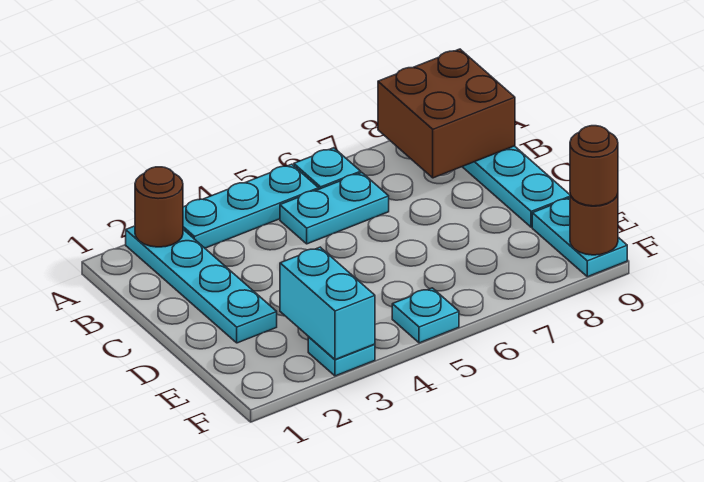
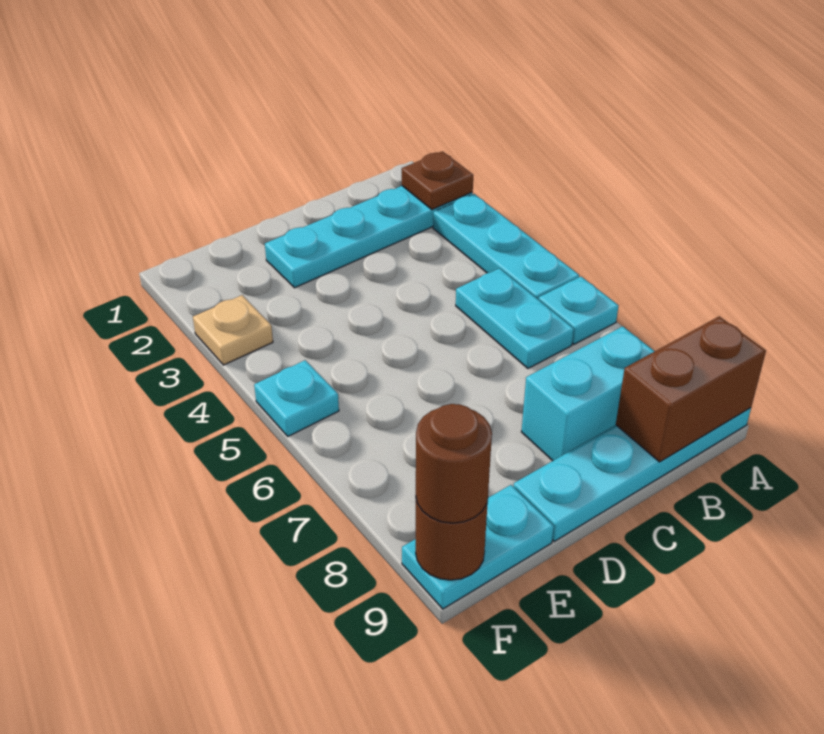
brown 1x1 round brick [135,167,183,247] -> brown 1x1 plate [402,151,473,209]
brown 2x2 brick [378,49,515,178] -> brown 1x2 brick [616,316,766,462]
cyan 1x2 brick [280,247,375,360] -> cyan 1x2 brick moved to [522,326,655,461]
cyan 1x1 plate [308,337,375,376] -> tan 1x1 plate [193,295,273,365]

